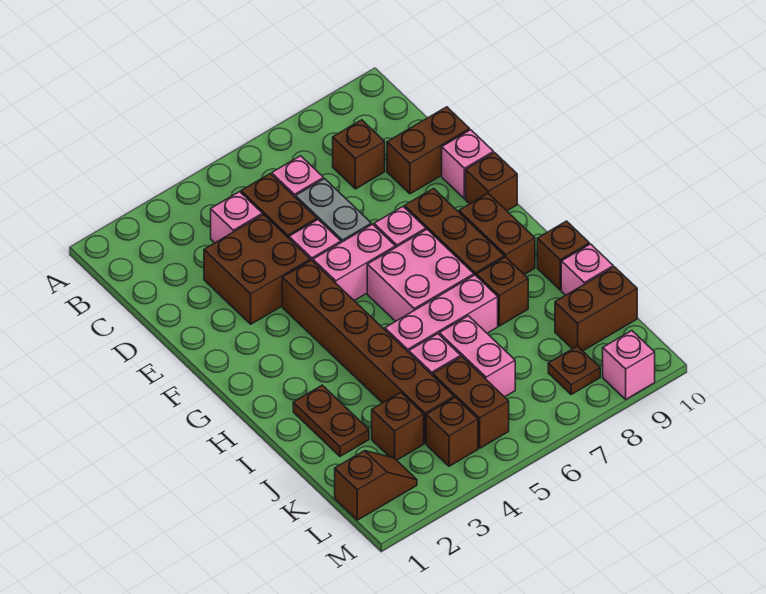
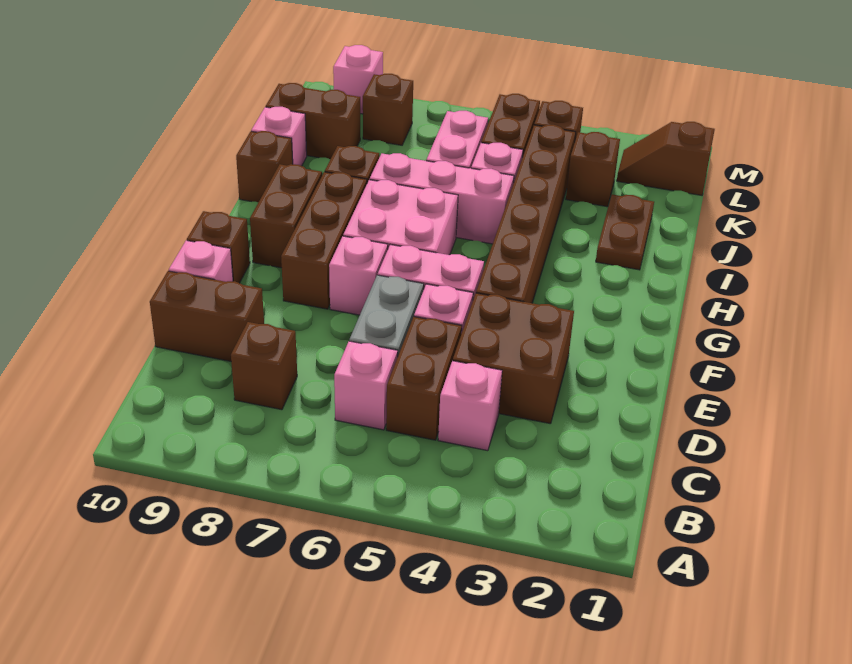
brown 1x1 plate [548,346,600,395] -> brown 1x1 brick [363,74,413,145]

